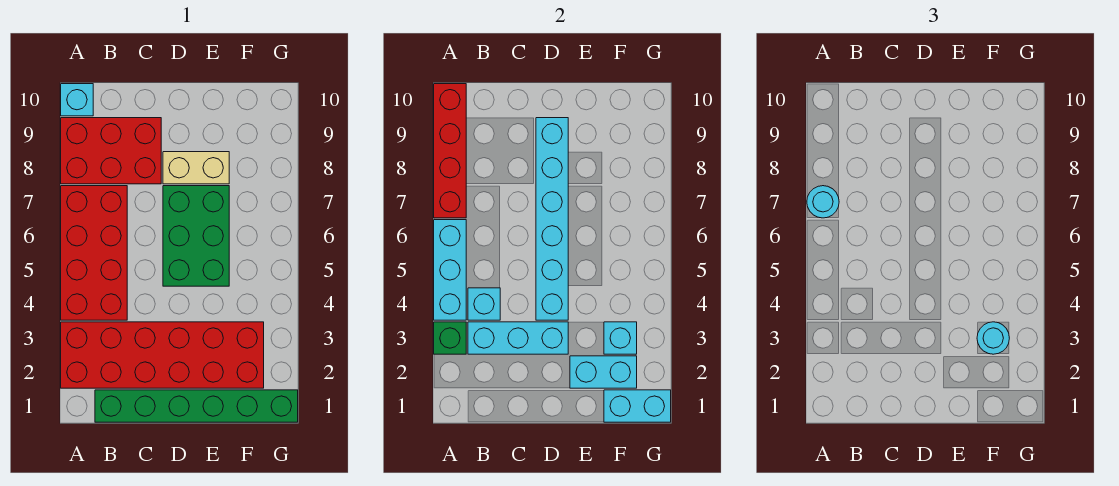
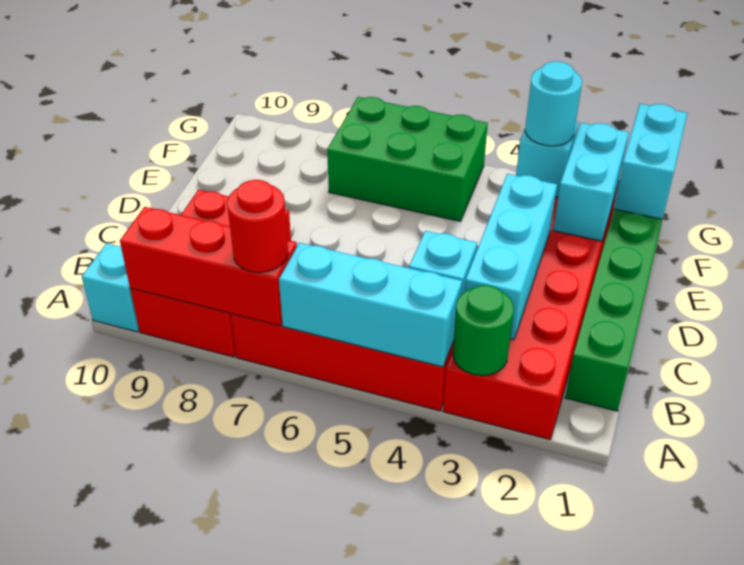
green 1x1 brick [434,322,466,354] -> green 1x1 round brick [453,285,514,376]
red 1x4 brick [434,84,466,218] -> red 1x3 brick [120,207,297,326]
cyan 1x1 round brick [807,186,839,218] -> red 1x1 round brick [227,180,288,273]
cyan 1x6 brick [536,118,568,320] -> none
green 2x3 brick [163,186,229,286] -> green 2x3 brick moved to [327,97,488,221]
tan 1x2 brick [163,152,229,184] -> none

